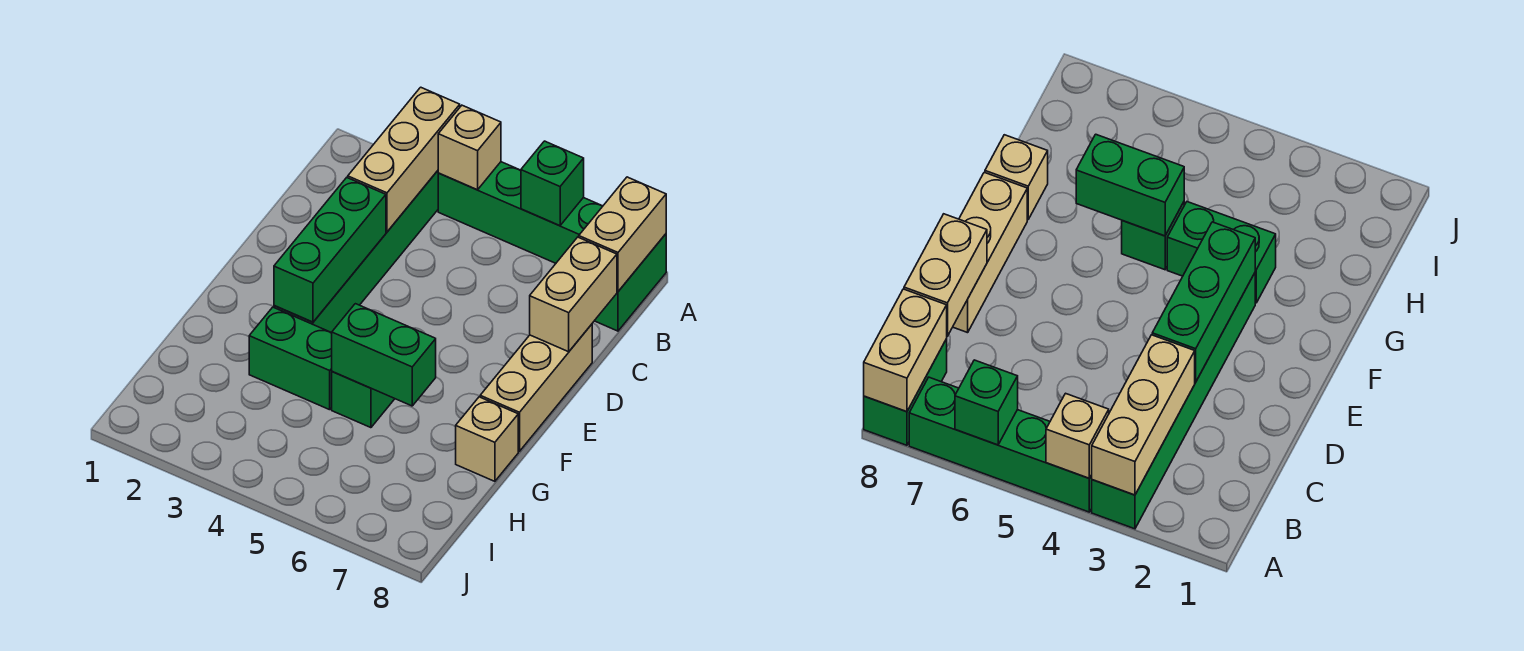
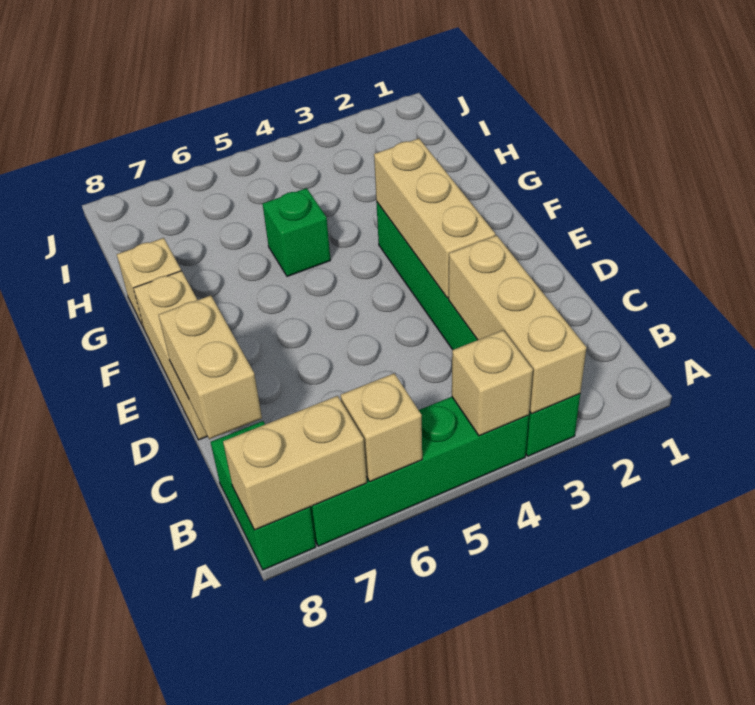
green 1x1 brick [521,141,584,226] -> tan 1x1 brick [341,373,422,482]
tan 1x2 brick [579,177,666,292] -> tan 1x2 brick turned to [223,396,367,530]
green 1x3 brick [274,178,386,322] -> tan 1x3 brick [374,138,495,298]
green 1x2 brick [249,307,332,410] -> none
green 1x2 brick [332,304,436,406] -> none

